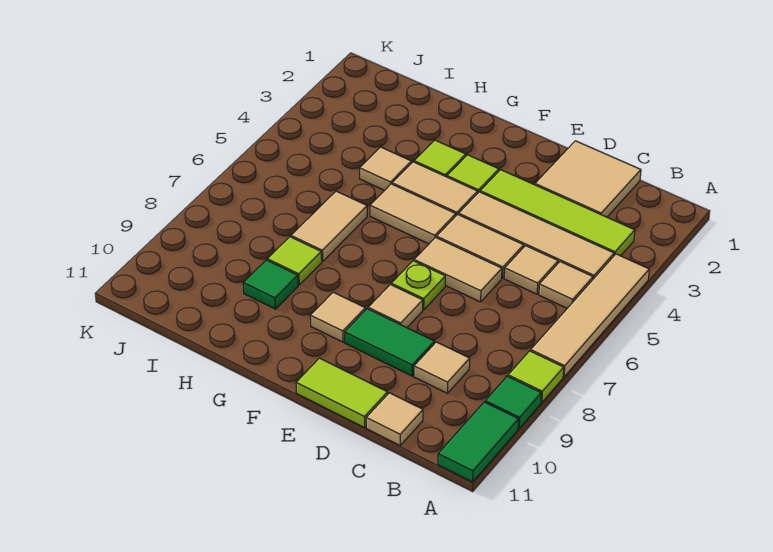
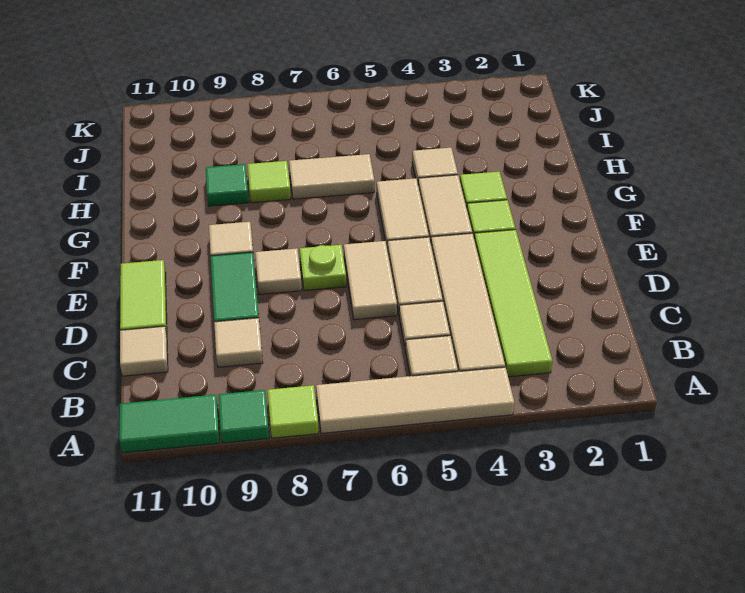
tan 2x2 tile [535,141,641,217] -> none

